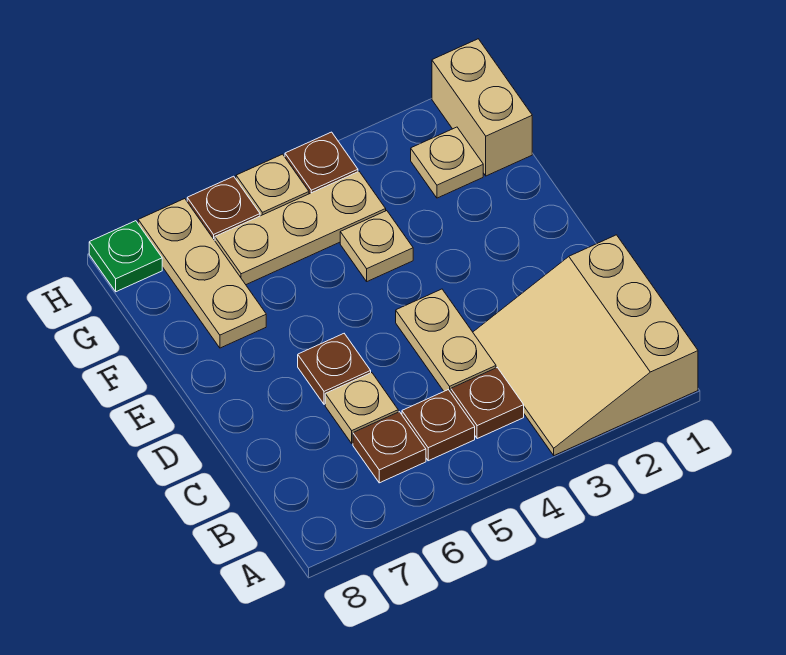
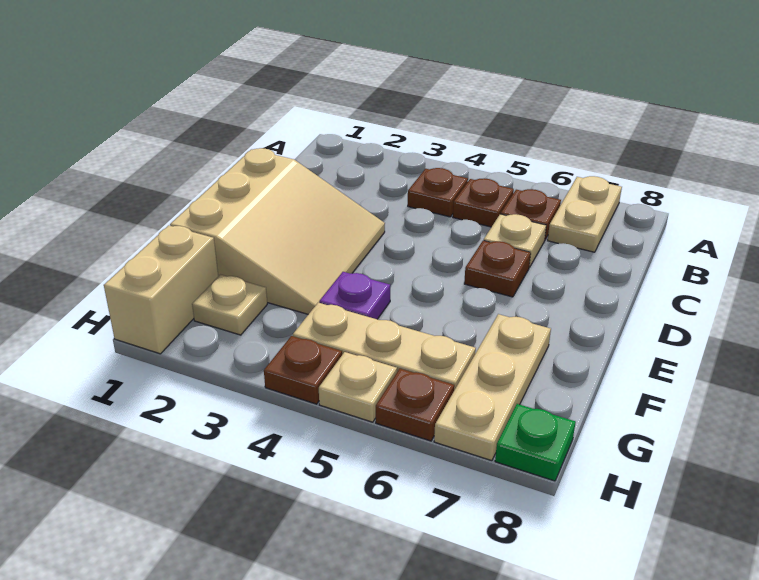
tan 3x3 slope [473,235,698,455] -> tan 3x3 slope moved to [170,148,385,314]
tan 1x2 plate [396,289,496,392] -> tan 1x2 plate moved to [548,176,622,252]
tan 1x1 plate [340,211,413,281] -> purple 1x1 plate [319,272,390,319]

